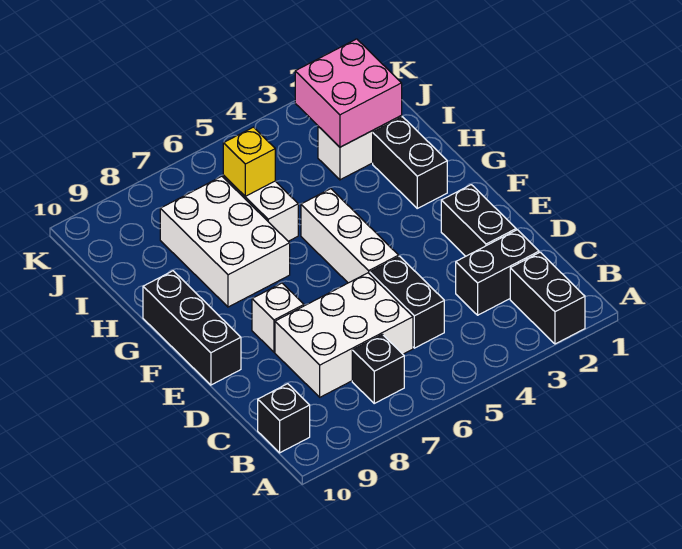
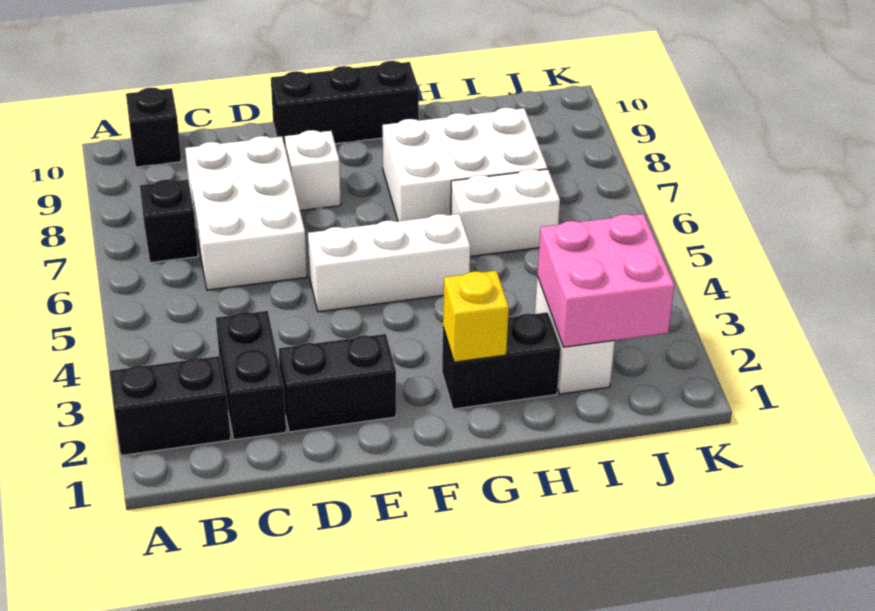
black 1x2 brick [370,256,444,348] -> none
yellow 1x1 brick [223,127,275,196] -> yellow 1x1 brick moved to [443,271,509,362]

